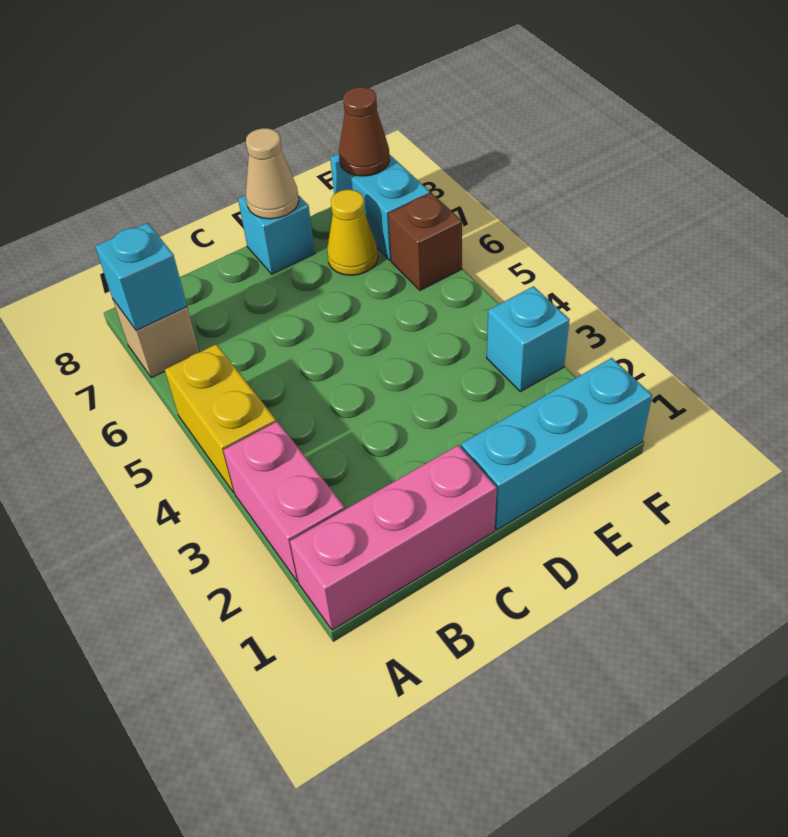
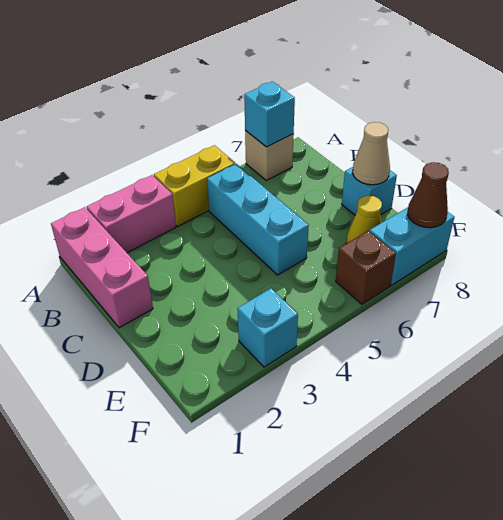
cyan 1x3 brick [461,358,652,530] -> cyan 1x3 brick moved to [207,164,309,275]

